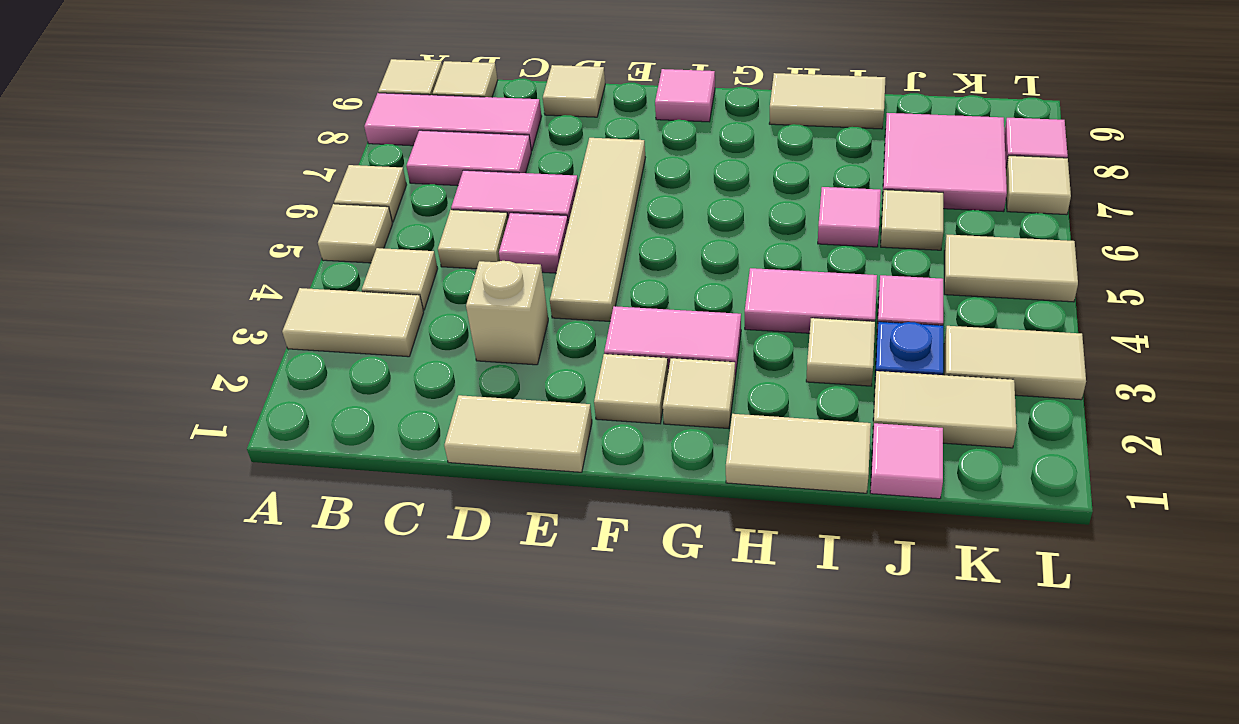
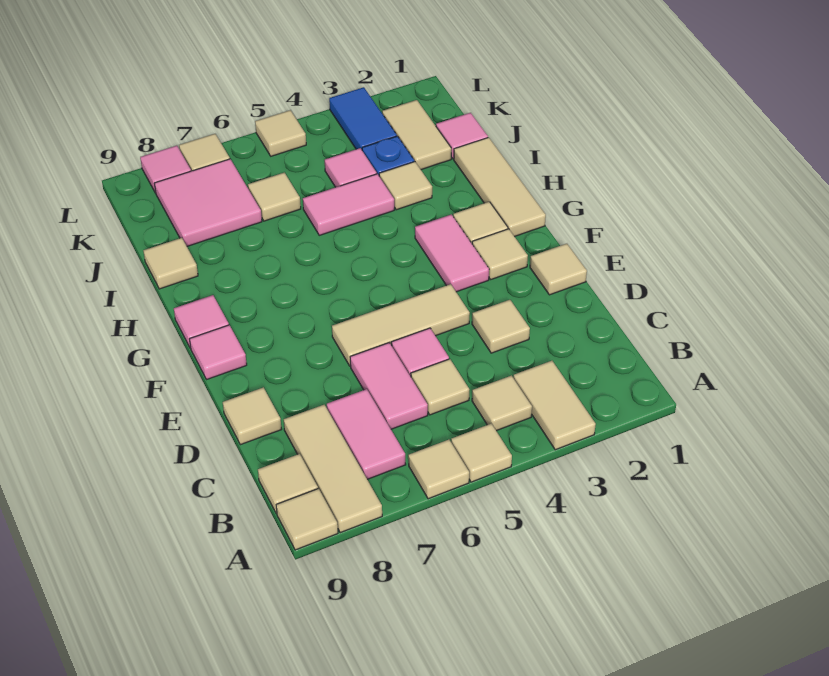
pink 1x3 tile [364,93,542,151] -> tan 1x3 tile [284,405,382,533]
tan 1x2 tile [444,395,592,472] -> tan 1x1 tile [530,244,587,295]
tan 1x1 brick [466,261,548,365] -> tan 1x1 tile [472,300,530,353]
tan 1x4 tile [550,138,645,321] -> tan 1x3 tile [332,284,470,366]
tan 1x2 tile [726,414,871,493] -> tan 1x3 tile [454,137,546,236]
pink 1x2 tile [745,268,877,333] -> pink 1x2 tile turned to [303,174,394,235]
tan 1x2 tile [769,73,885,129] -> tan 1x1 tile [143,238,198,289]
pink 1x1 tile [818,187,881,247] -> pink 1x1 tile moved to [174,295,229,348]
tan 1x2 tile [944,326,1086,400] -> blue 1x2 tile [329,87,397,150]
tan 1x2 tile [944,235,1078,302] -> tan 1x1 tile [255,110,306,156]

